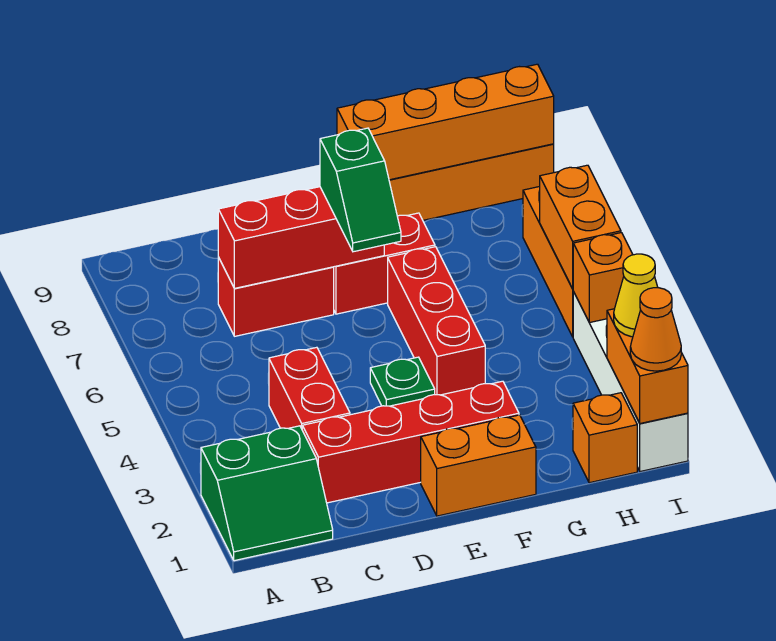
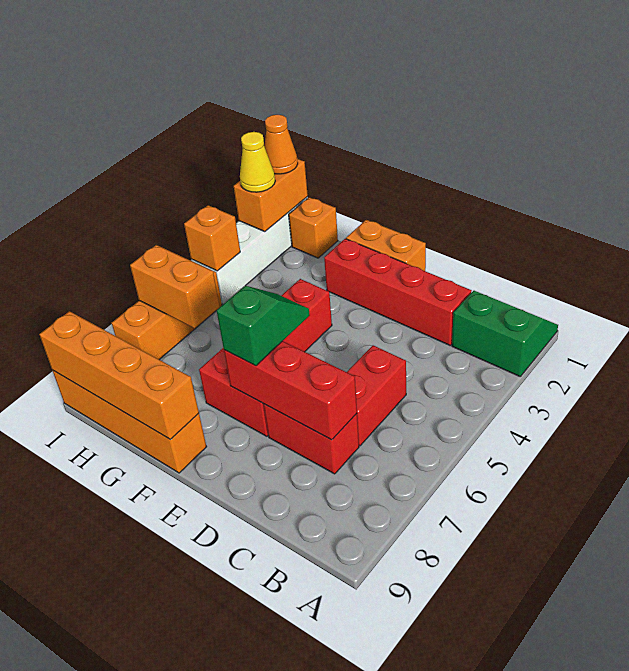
red 1x2 brick [269,347,350,428] -> red 1x2 brick moved to [347,345,406,446]
green 1x1 plate [370,357,435,406] -> none
orange 1x2 brick [540,165,621,289] -> orange 1x2 brick turned to [130,245,220,328]

